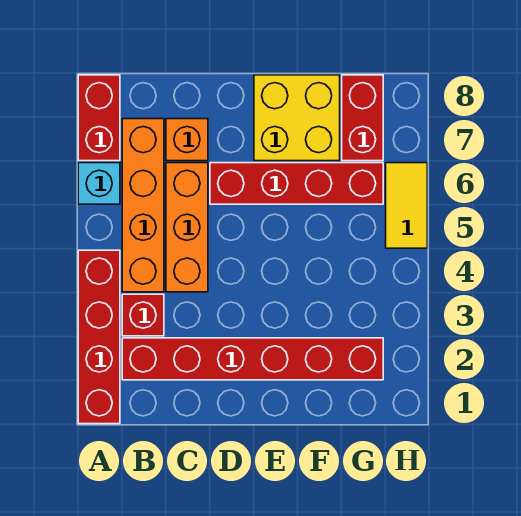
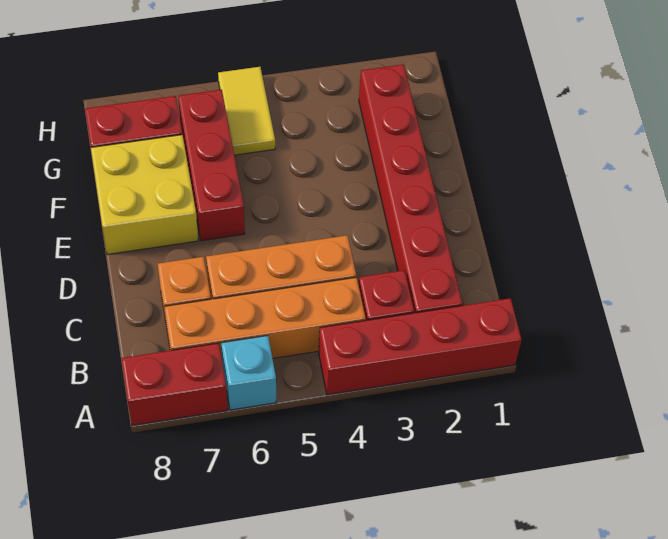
red 1x4 brick [210,163,383,204] -> red 1x3 brick [178,89,245,241]
yellow 1x2 tile [386,163,427,248] -> yellow 1x2 tile turned to [218,67,275,155]

